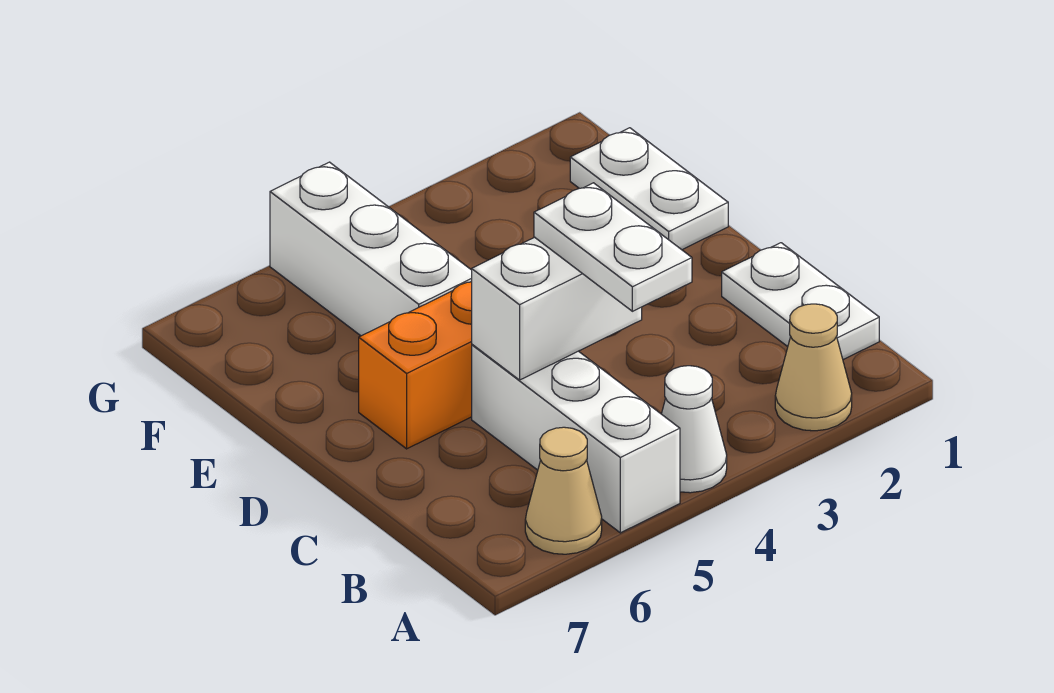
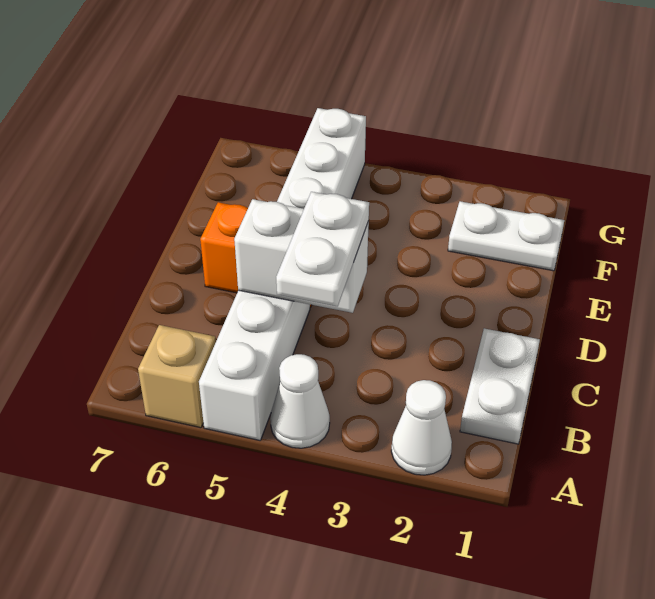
tan 1x1 cone [775,304,852,431] -> white 1x1 cone [391,380,452,475]
tan 1x1 cone [525,427,602,554] -> tan 1x1 brick [138,325,216,428]
white 1x2 plate [570,128,728,250] -> white 1x2 plate turned to [448,201,564,271]

